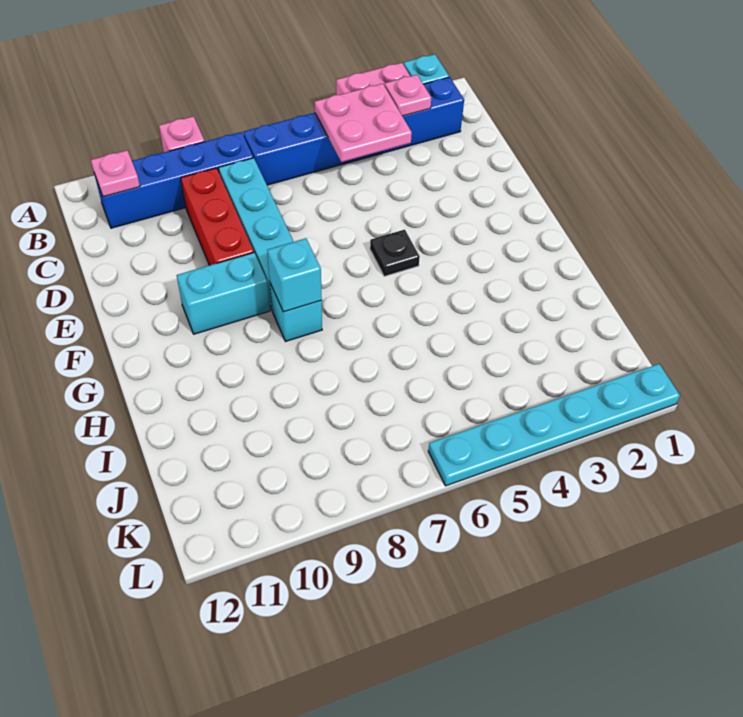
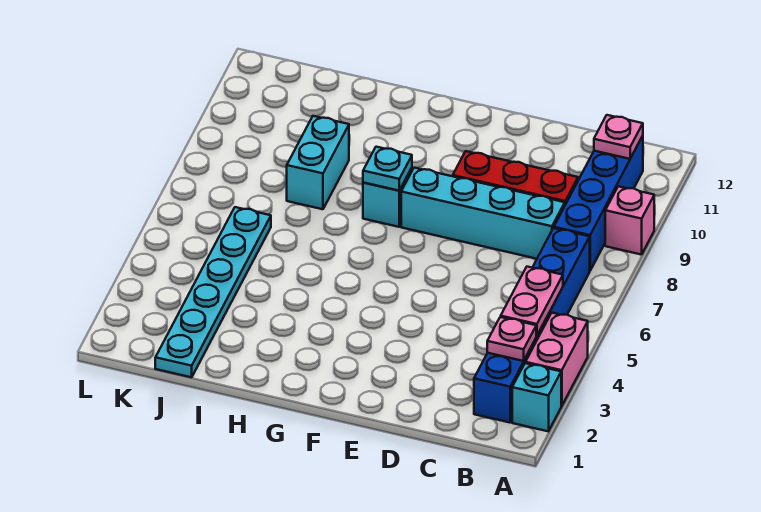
pink 2x2 plate [315,84,412,162] -> pink 1x2 plate [501,267,563,336]
black 1x1 plate [370,230,420,276] -> none
cyan 1x2 brick [177,253,270,334] -> cyan 1x2 brick moved to [287,116,349,209]
cyan 1x1 brick [267,239,322,312] -> cyan 1x1 plate [363,147,412,191]
cyan 1x6 plate [428,364,680,486] -> cyan 1x6 plate moved to [155,207,271,377]

